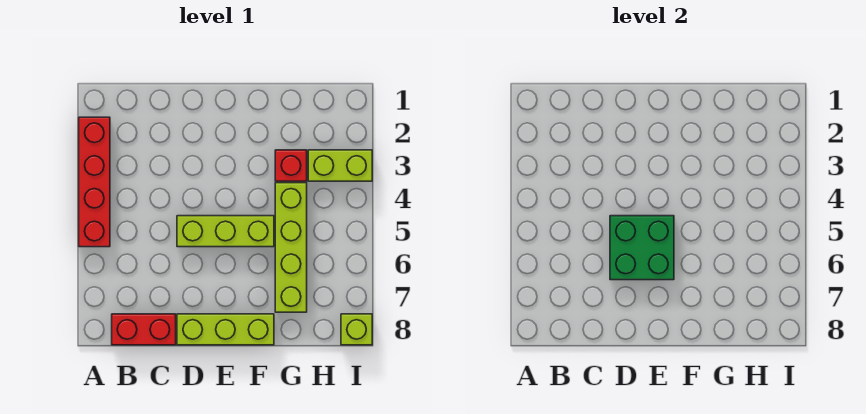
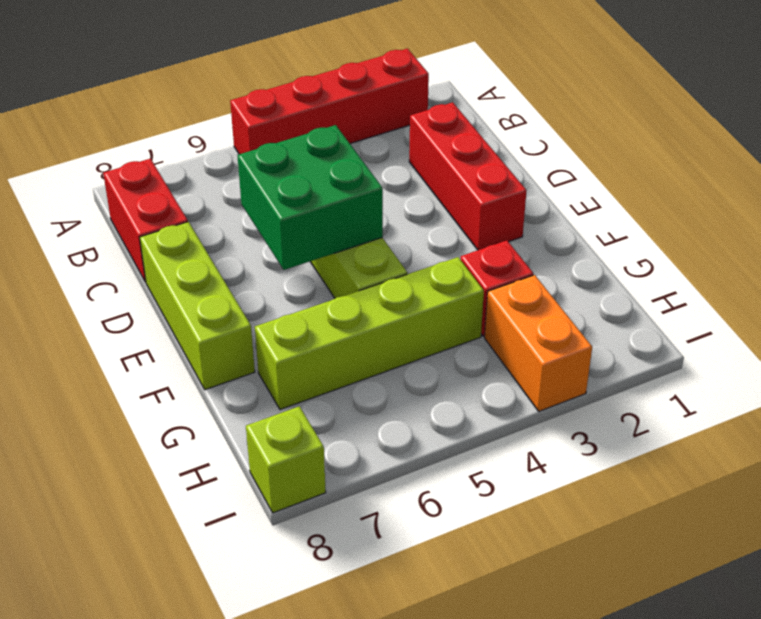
none -> red 1x3 brick [409,102,527,250]
lime 1x2 brick [308,150,372,181] -> orange 1x2 brick [485,275,592,411]

